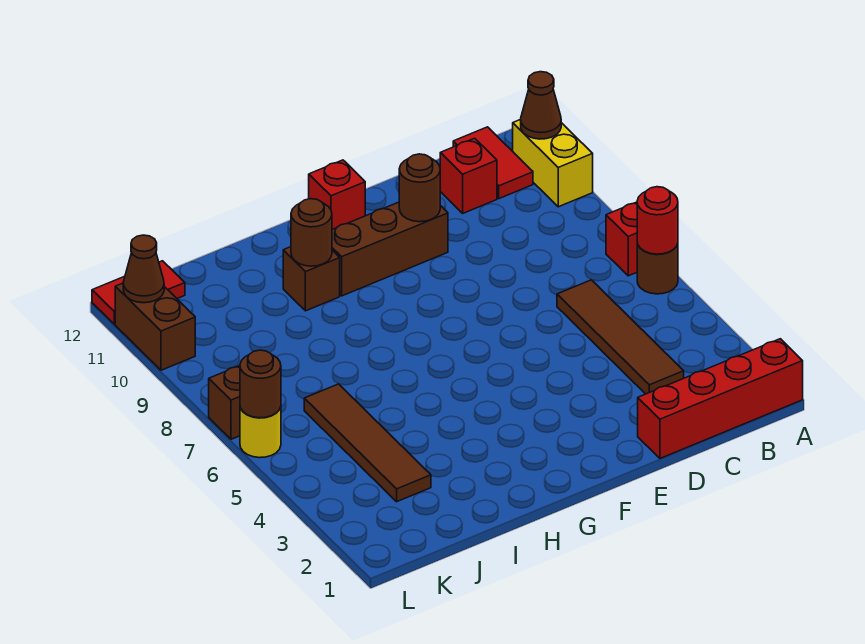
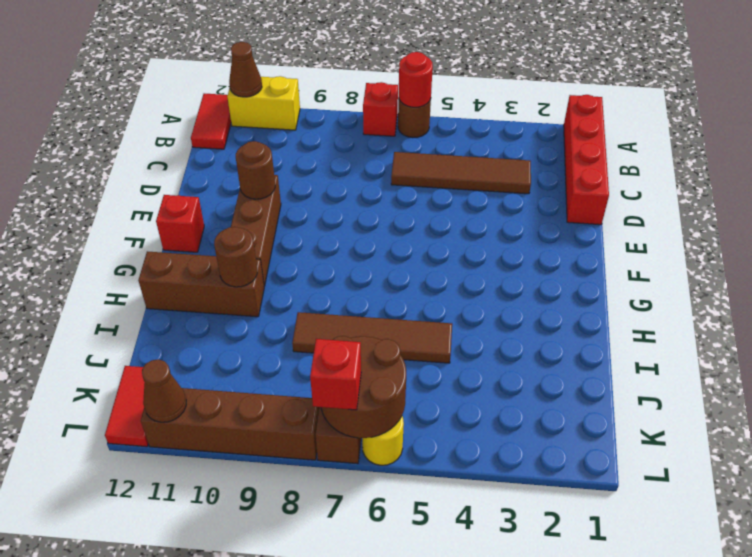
red 1x2 tile [453,127,533,199] -> red 1x2 tile turned to [191,93,231,149]
red 1x1 brick [440,138,497,213] -> red 1x1 brick moved to [310,339,361,410]
brown 1x1 brick [283,247,340,311] -> brown 1x3 brick [138,251,264,317]
brown 1x4 tile [304,384,431,502] -> brown 1x4 tile moved to [292,312,452,363]
brown 1x1 round brick [240,350,281,418] -> brown 2x2 round brick [321,336,406,438]
brown 1x2 brick [115,283,195,370] -> brown 1x4 brick [141,388,319,460]

